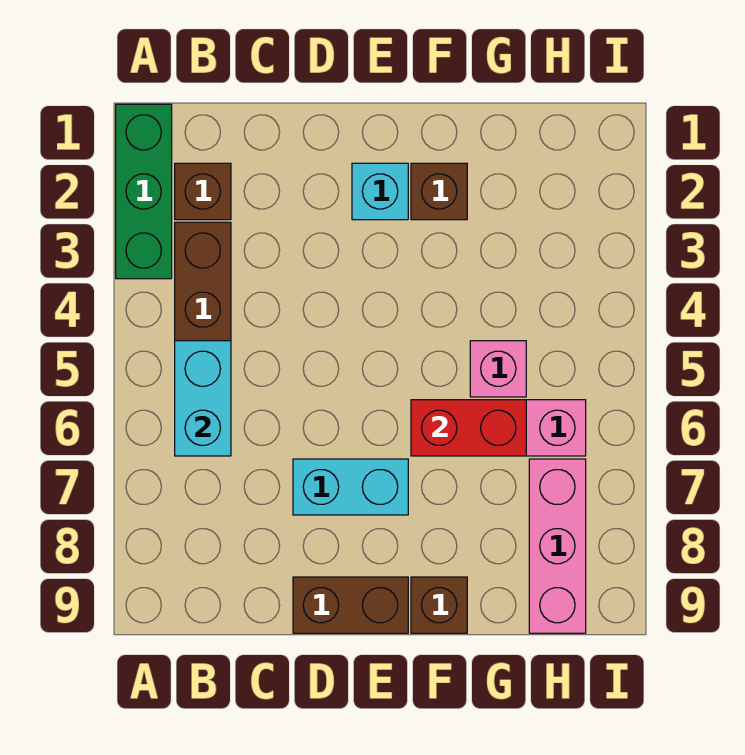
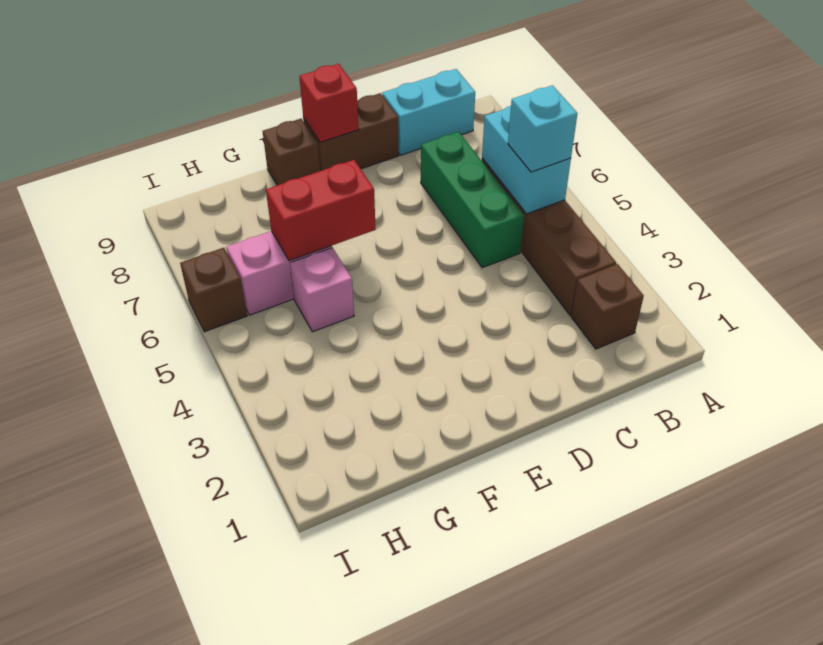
green 1x3 brick [116,104,172,279] -> green 1x3 brick moved to [421,132,524,268]
cyan 1x2 brick [293,459,408,515] -> cyan 1x2 brick moved to [382,69,475,155]
cyan 1x1 brick [352,163,408,220] -> cyan 1x1 brick moved to [508,85,577,172]
none -> red 1x1 brick [299,64,359,142]
brown 1x1 brick [411,163,467,220] -> brown 1x1 brick moved to [180,248,247,332]
pink 1x3 brick [529,459,586,633] -> none

